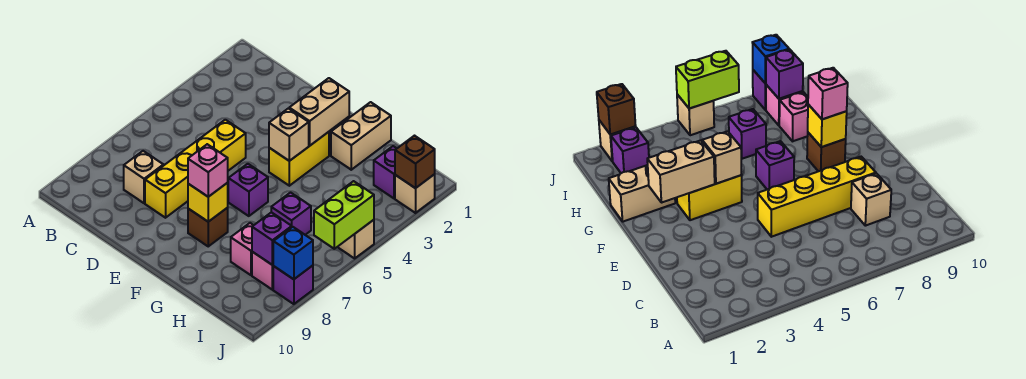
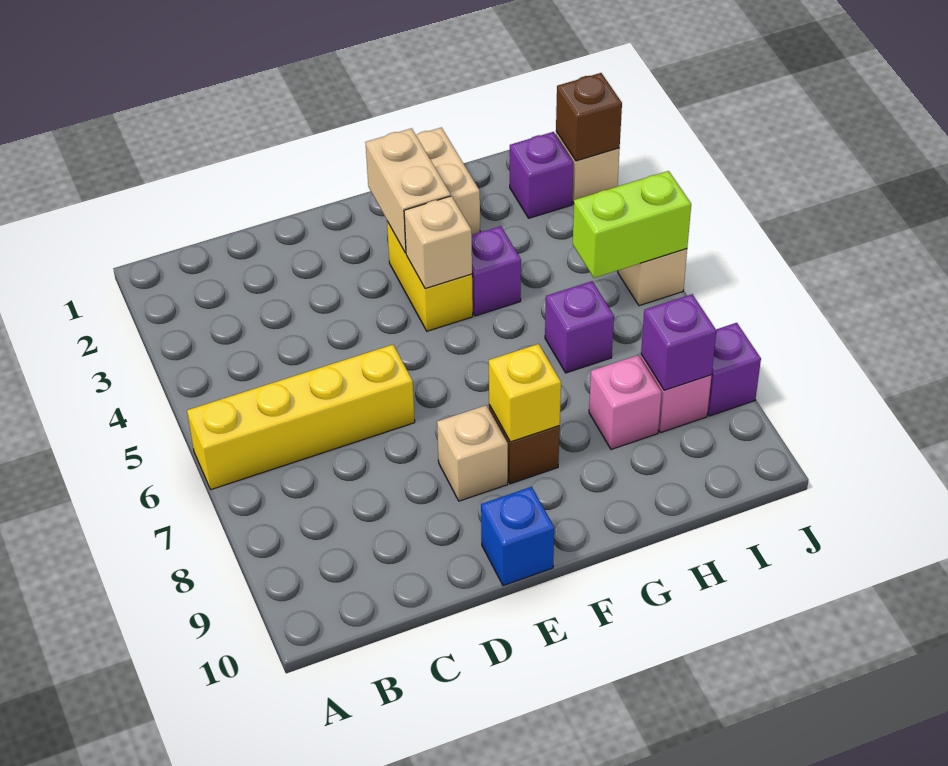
tan 1x1 brick [124,151,163,203] -> tan 1x1 brick moved to [437,405,508,501]
yellow 1x4 brick [145,120,246,218] -> yellow 1x4 brick turned to [187,345,415,489]
purple 1x1 brick [228,164,268,216] -> purple 1x1 brick moved to [472,226,521,316]
pink 1x1 brick [188,144,228,197] -> none
lime 1x2 brick [314,181,374,249] -> lime 1x2 brick turned to [573,171,691,278]
blue 1x1 brick [273,227,313,279] -> blue 1x1 brick moved to [481,487,554,586]

